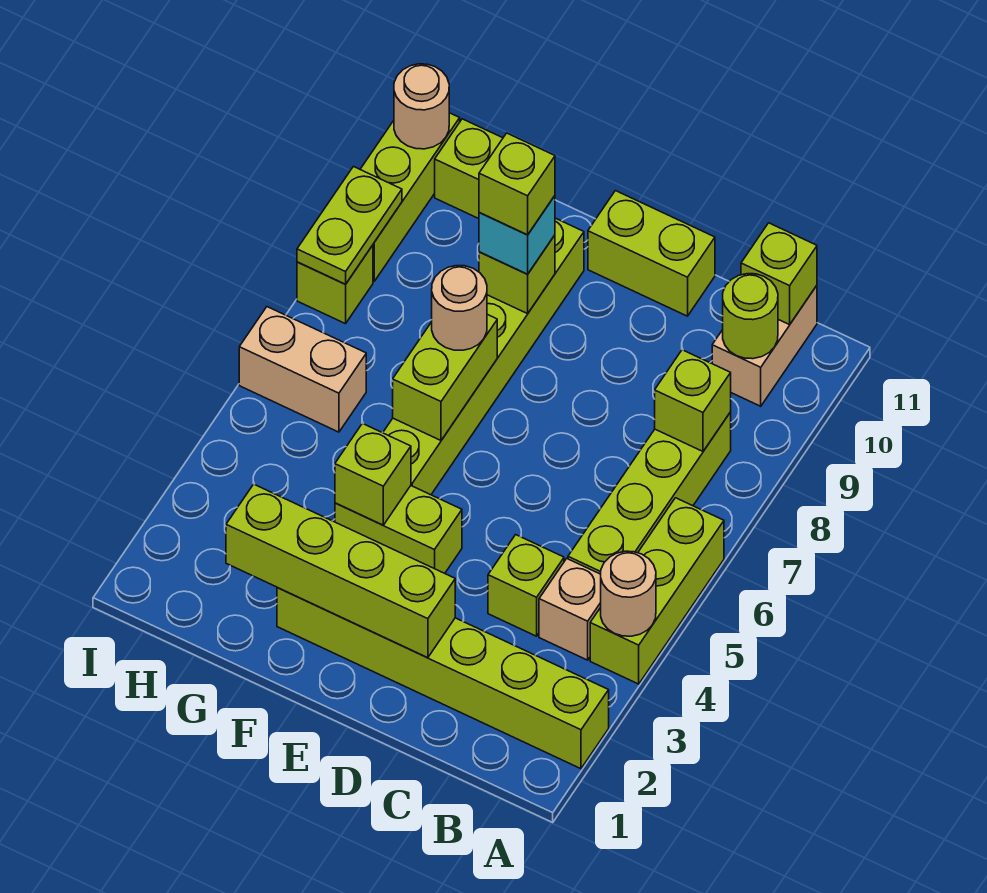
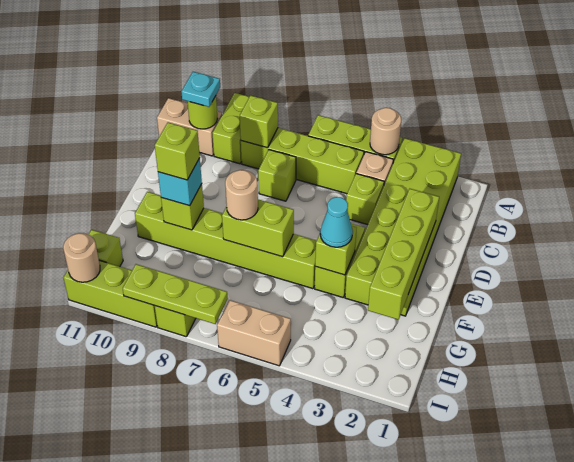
lime 1x6 brick [277,588,609,769] -> lime 2x6 brick [345,138,461,316]
none -> cyan 1x1 plate [181,72,220,107]
lime 1x1 brick [741,223,817,325] -> lime 1x1 brick moved to [258,150,296,201]
lime 1x2 brick [588,191,715,316] -> lime 1x2 brick moved to [213,93,249,164]
none -> cyan 1x1 cone [320,197,353,247]
tan 1x2 brick [239,307,366,432] -> tan 1x2 brick turned to [217,300,291,366]
lime 1x2 plate [297,167,402,284] -> lime 1x3 plate [123,264,228,324]

